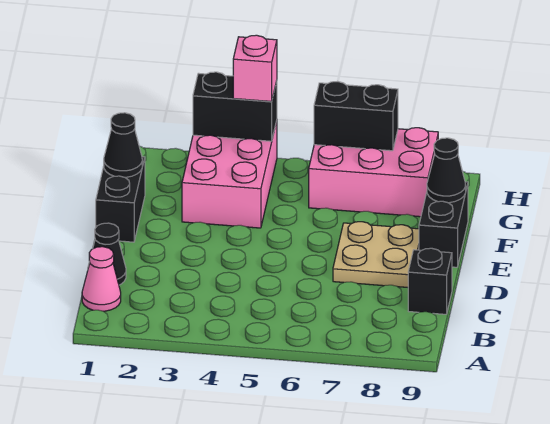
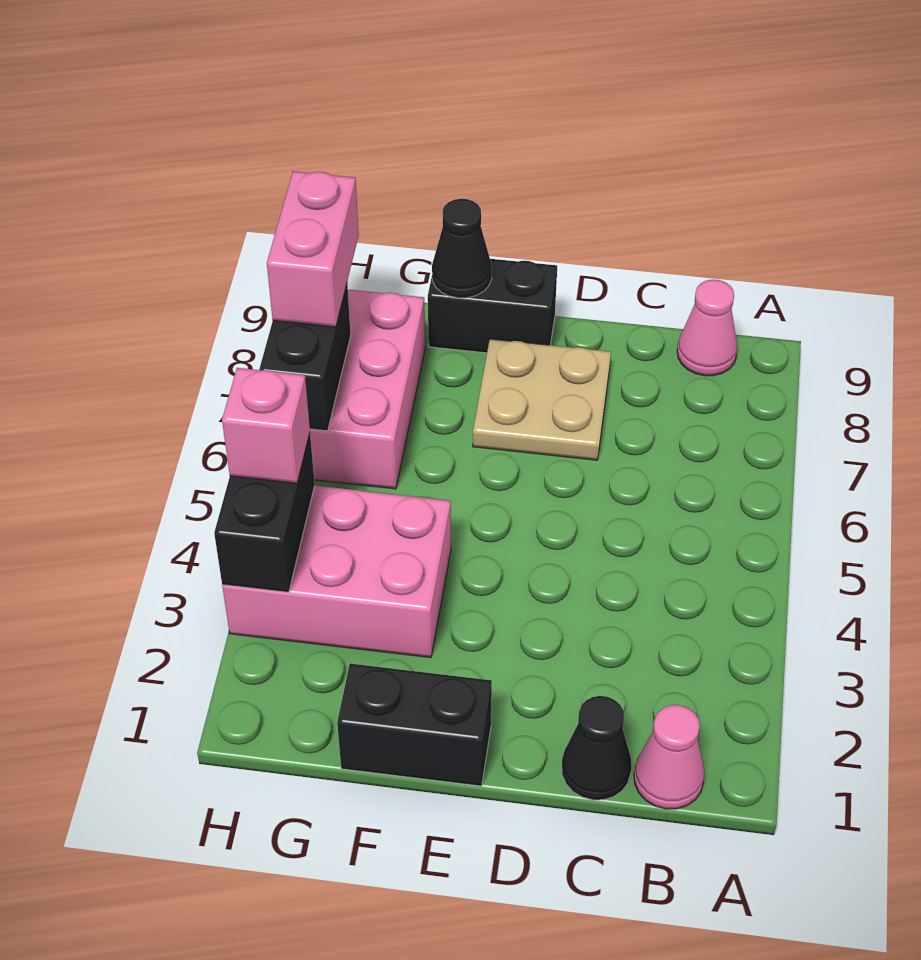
none -> pink 1x1 cone [677,280,737,376]
black 1x1 brick [408,248,452,314] -> none
black 1x1 cone [104,113,142,177] -> none
none -> pink 1x2 brick [267,171,359,327]

